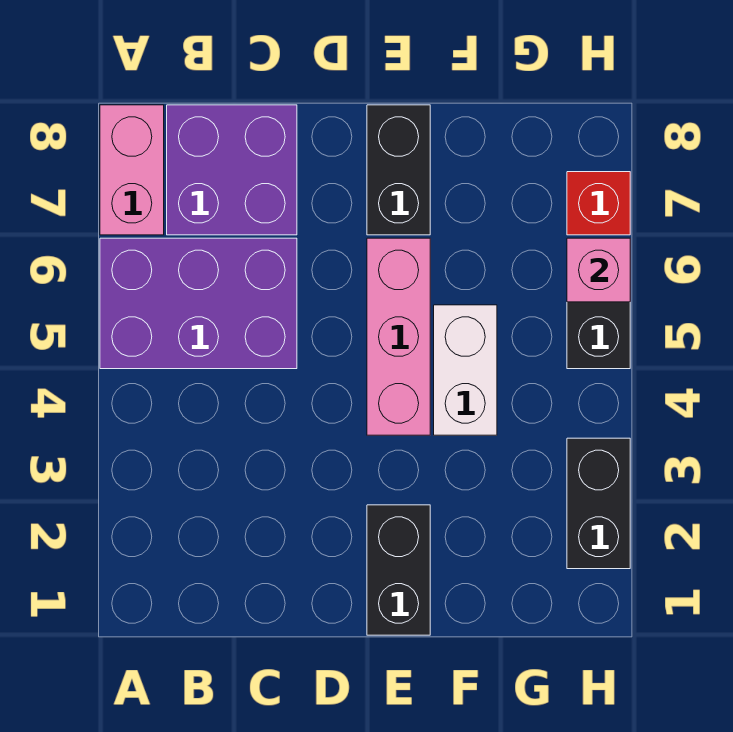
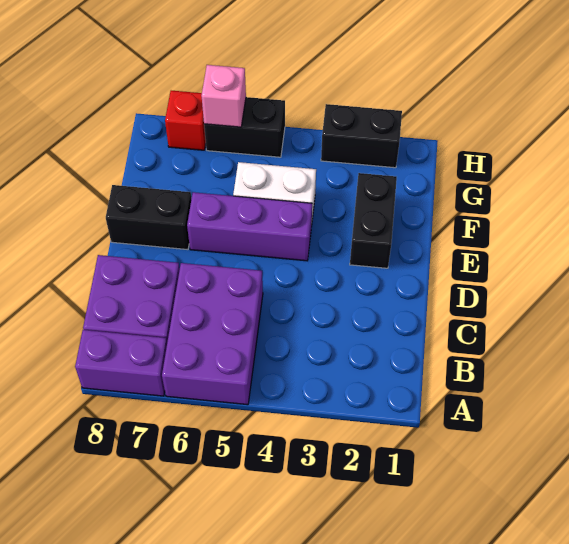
pink 1x2 brick [100,105,164,235] -> purple 1x2 brick [75,330,167,396]
black 1x2 brick [367,505,430,635] -> black 1x2 brick turned to [350,173,397,268]
pink 1x3 brick [367,238,430,435] -> purple 1x3 brick [187,192,312,261]

